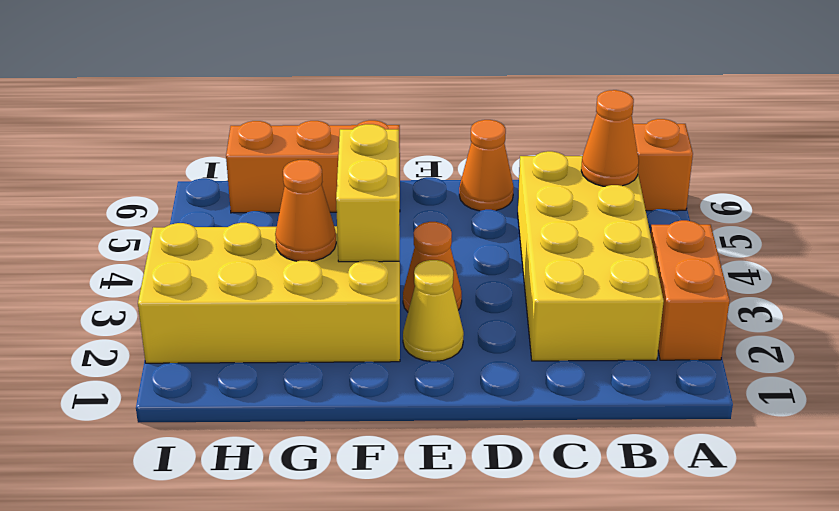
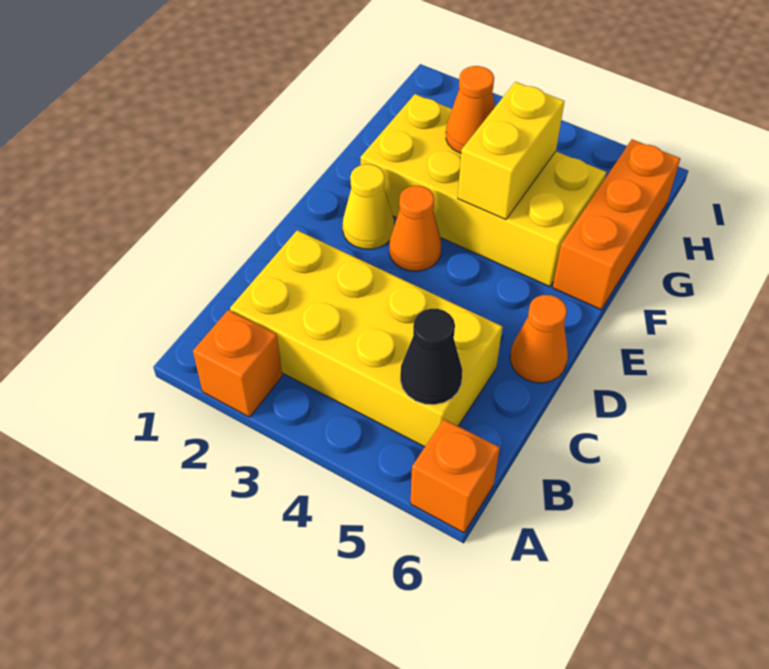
orange 1x2 brick [650,220,730,360] -> orange 1x1 brick [193,310,282,417]
orange 1x1 cone [581,90,639,186] -> black 1x1 cone [400,309,462,405]
yellow 2x4 brick [138,223,400,363] -> yellow 2x4 brick turned to [361,94,606,287]
yellow 1x2 brick [336,124,400,262] -> yellow 1x2 brick turned to [458,82,565,220]

